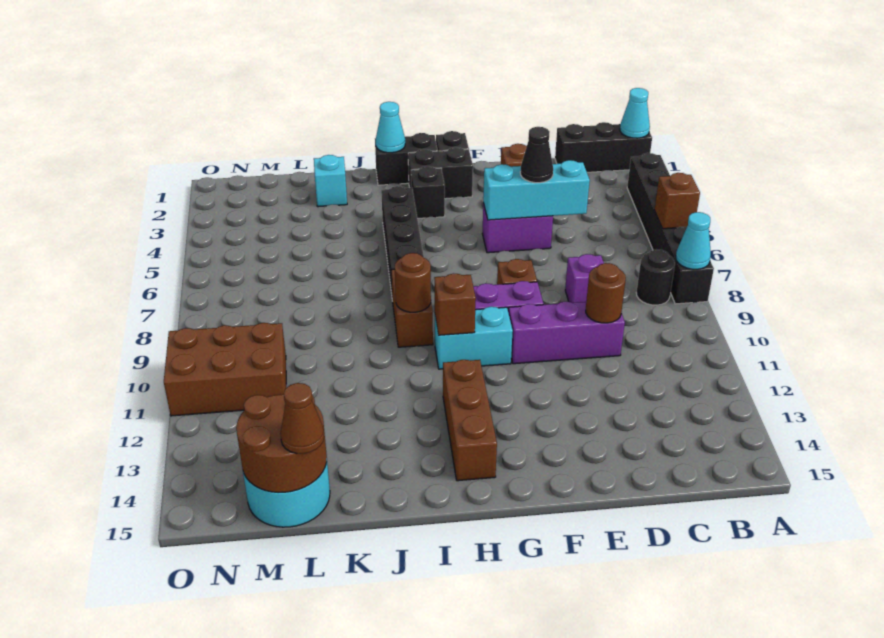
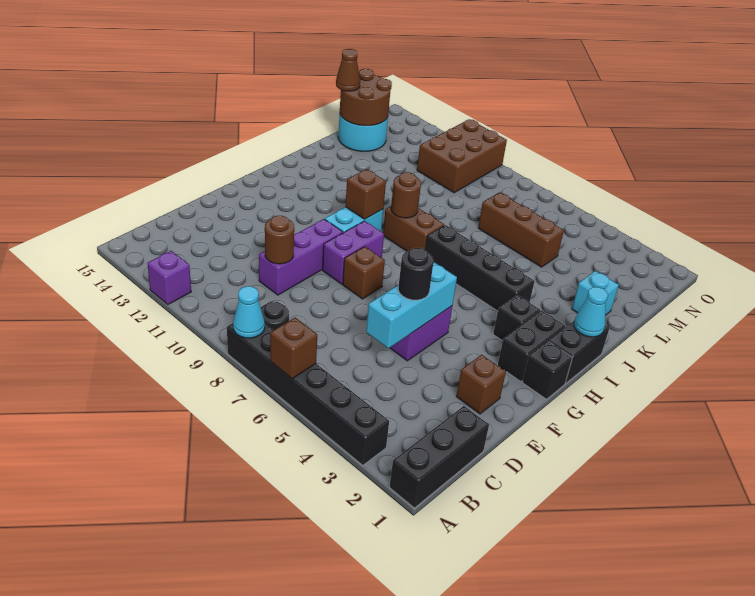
cyan 1x1 cone [620,88,650,138] -> none
purple 1x1 brick [565,254,604,303] -> purple 1x1 brick moved to [148,251,191,304]
black 1x1 cone [520,127,553,183] -> black 1x1 round brick [398,248,433,300]
brown 1x3 brick [443,360,497,481] -> brown 1x3 brick moved to [478,192,564,267]

